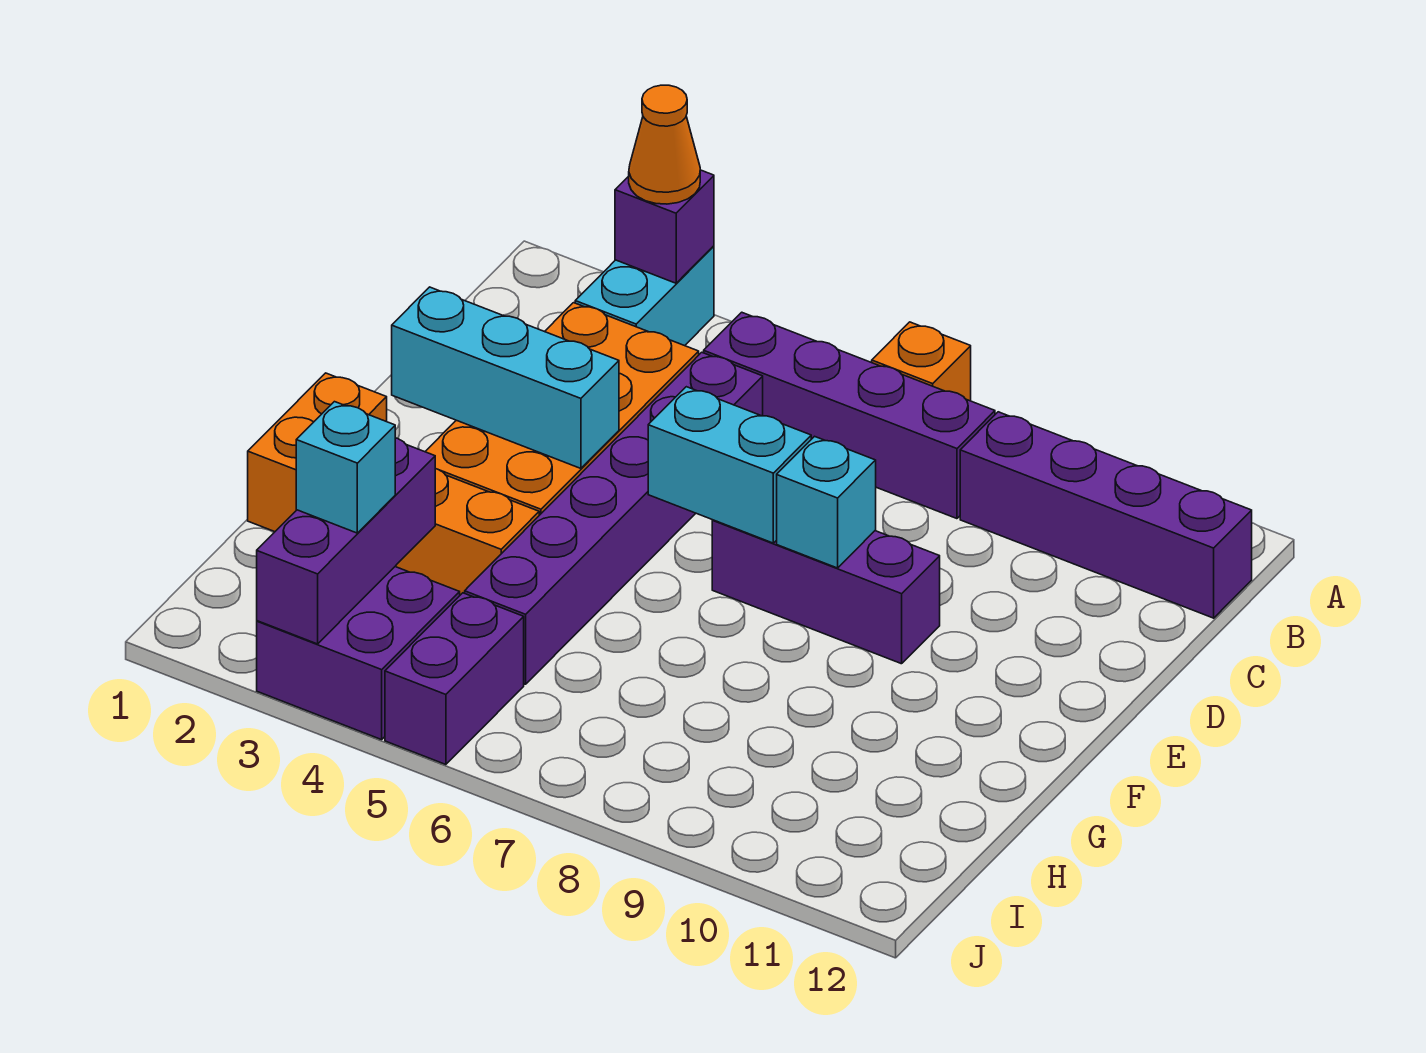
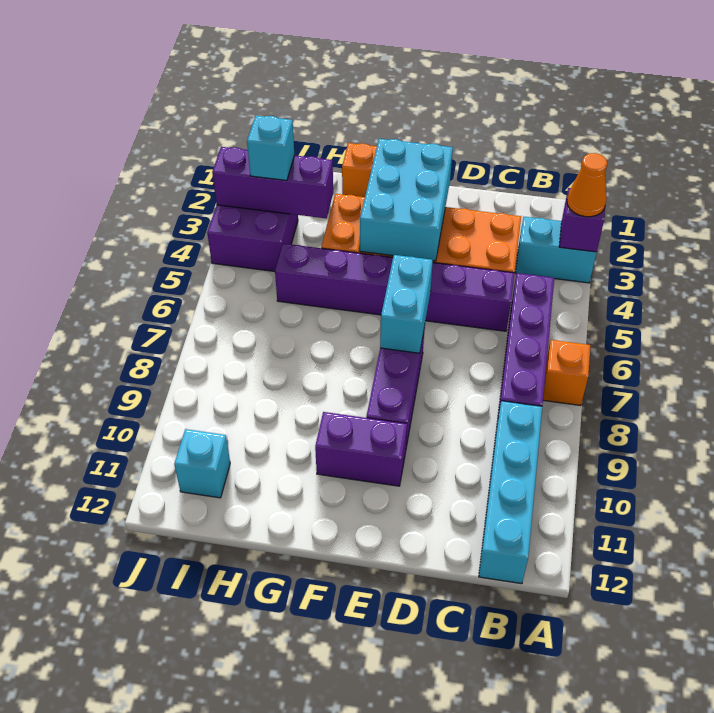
purple 1x4 brick [960,412,1252,618] -> cyan 1x4 brick [479,401,542,584]
cyan 1x3 brick [392,287,619,468] -> cyan 2x3 brick [360,139,453,261]
cyan 1x1 brick [777,436,876,568] -> cyan 1x1 brick moved to [174,429,230,498]
purple 1x2 brick [385,593,524,765] -> purple 1x2 brick moved to [315,412,407,486]

